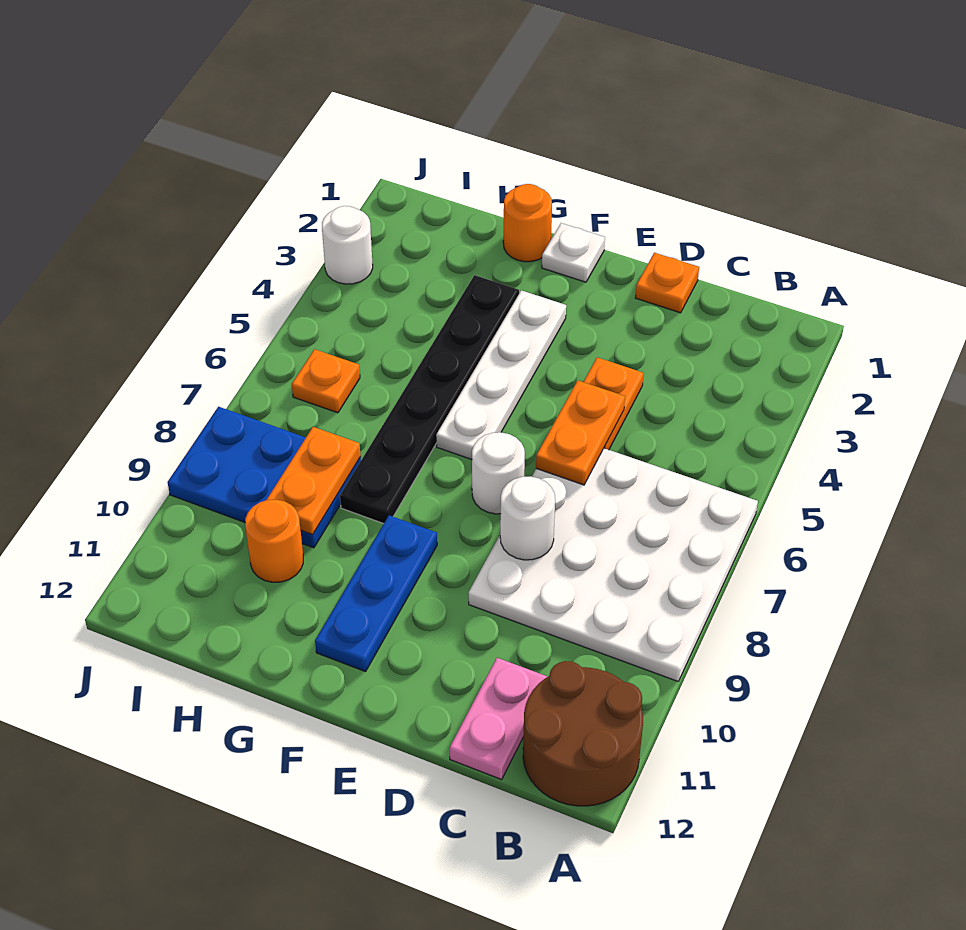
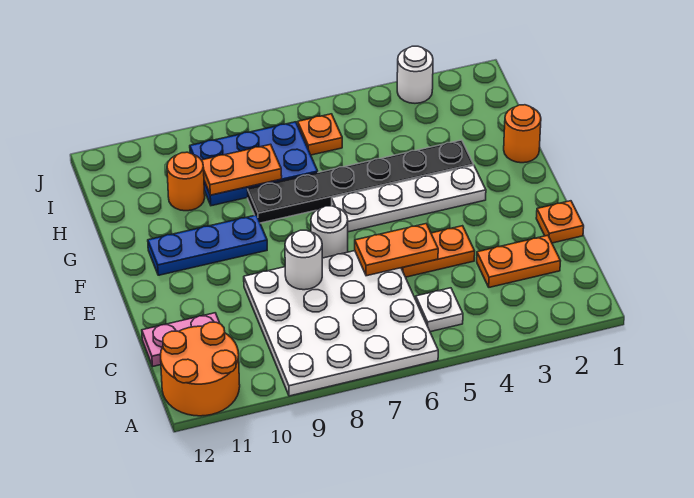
brown 2x2 round brick [523,661,643,806] -> orange 2x2 round brick [160,322,240,416]
none -> orange 1x2 plate [477,235,560,287]
white 1x1 plate [542,223,605,282] -> white 1x1 plate moved to [416,288,463,332]
blue 2x3 plate [168,407,361,548] -> blue 2x3 plate turned to [190,122,318,206]

